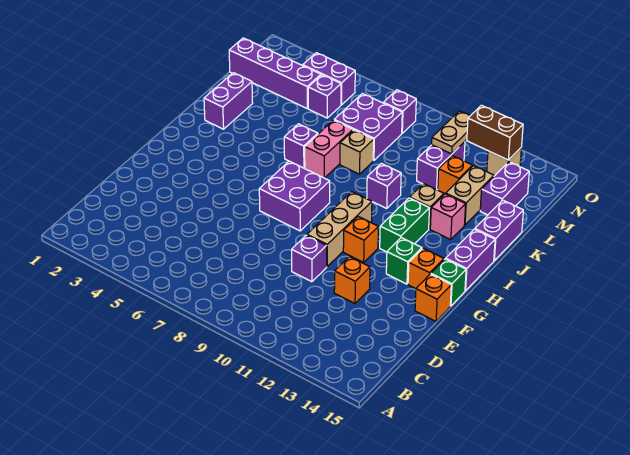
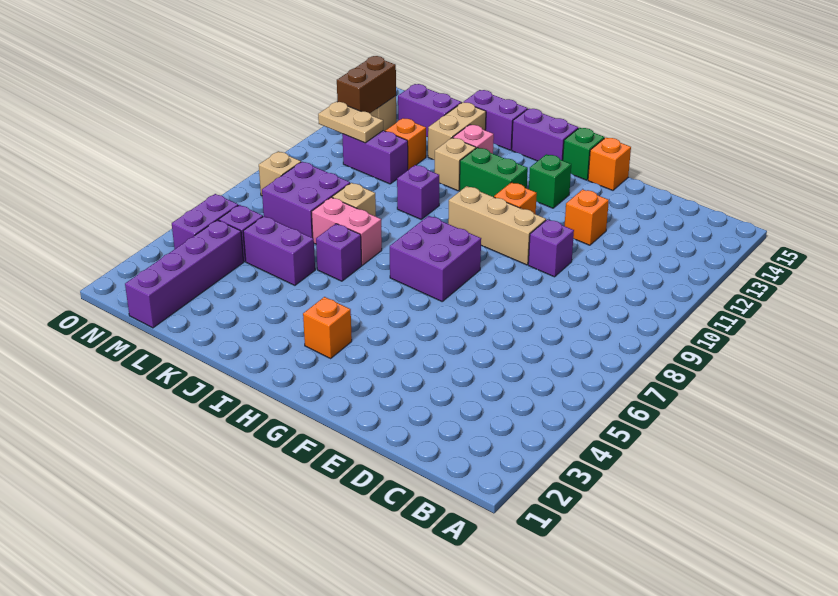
orange 1x1 brick [408,248,444,289] -> orange 1x1 brick moved to [303,297,352,358]
purple 1x2 brick [204,73,253,129] -> purple 1x2 brick moved to [243,216,315,285]
tan 1x2 brick [446,166,494,225] -> tan 1x2 brick turned to [428,102,486,160]
purple 1x1 brick [383,90,416,133] -> tan 1x1 brick [259,151,301,196]

